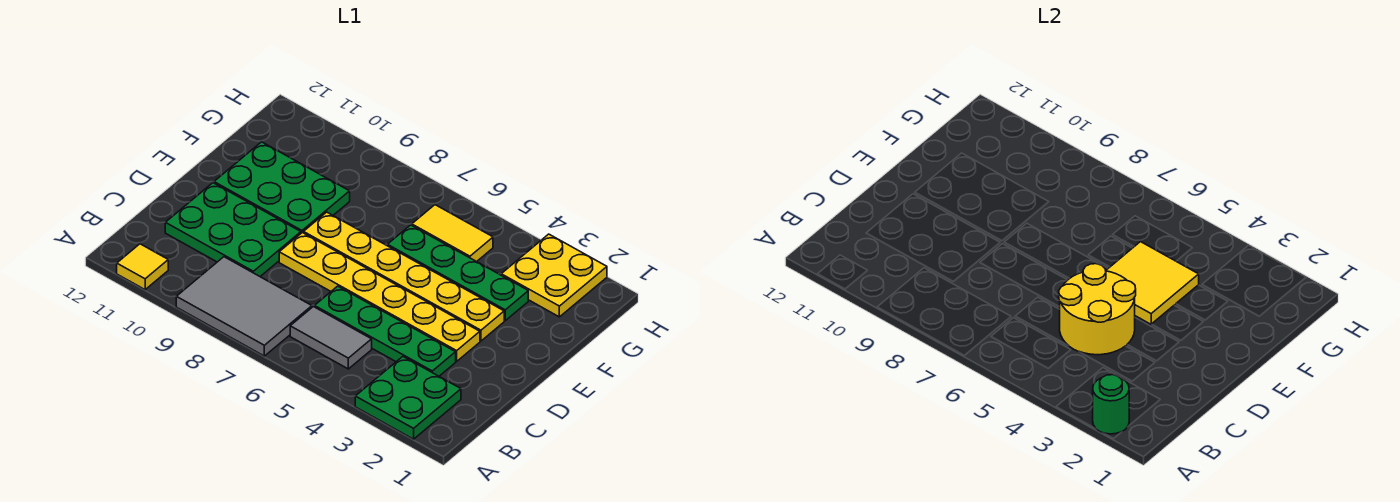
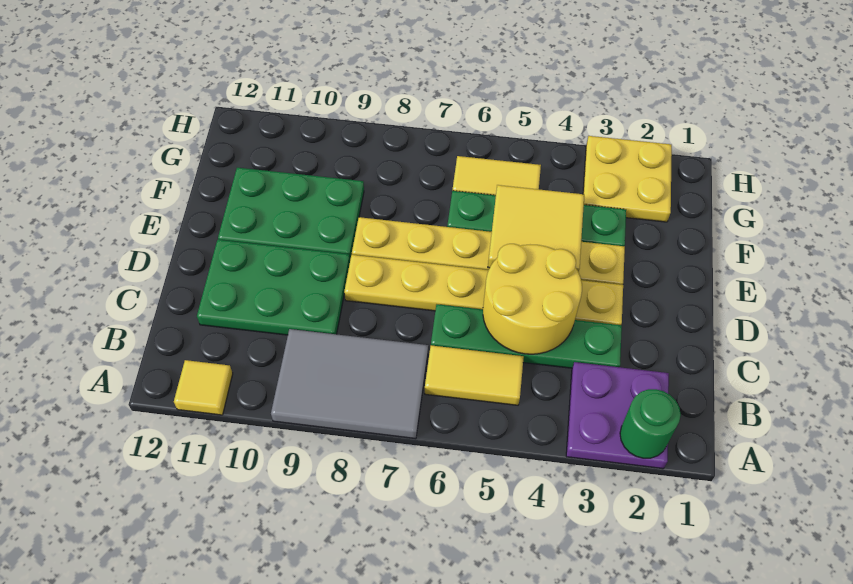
green 2x2 plate [355,357,461,439] -> purple 2x2 plate [566,362,669,469]
grey 1x2 tile [290,307,372,369] -> yellow 1x2 tile [425,345,524,405]

